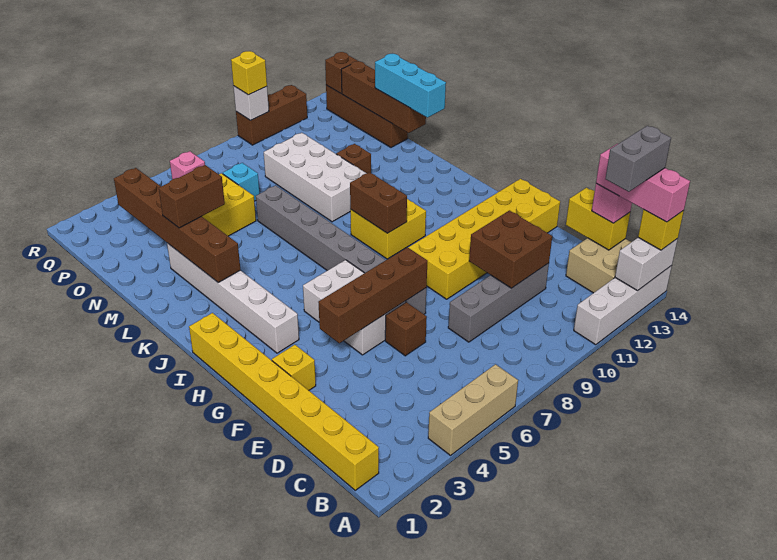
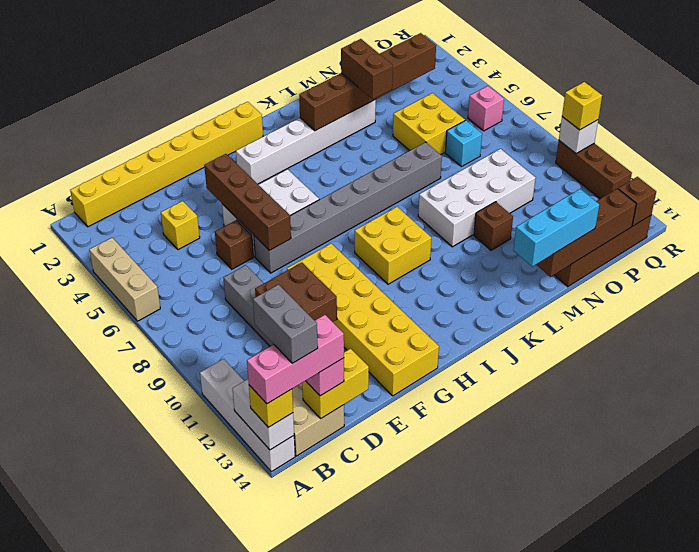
yellow 1x1 brick [272,345,316,390] -> yellow 1x1 brick moved to [161,201,200,250]
brown 1x2 brick [350,172,407,233] -> none

